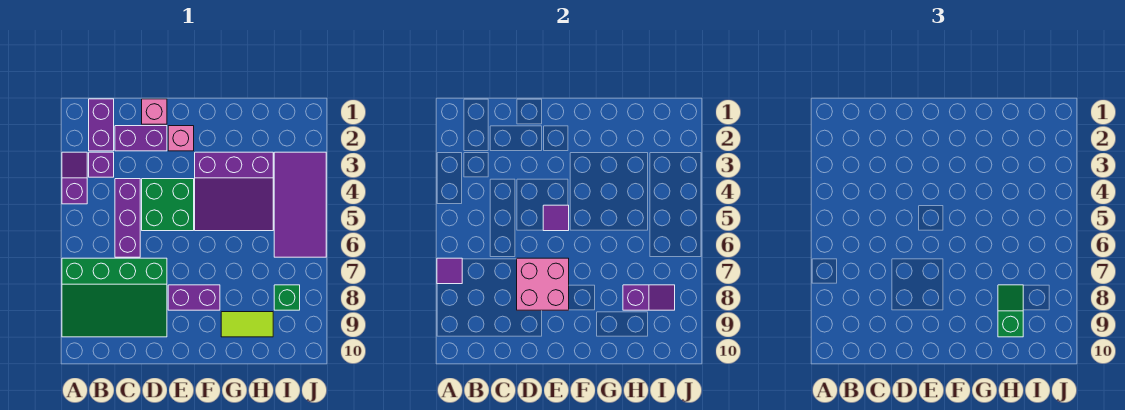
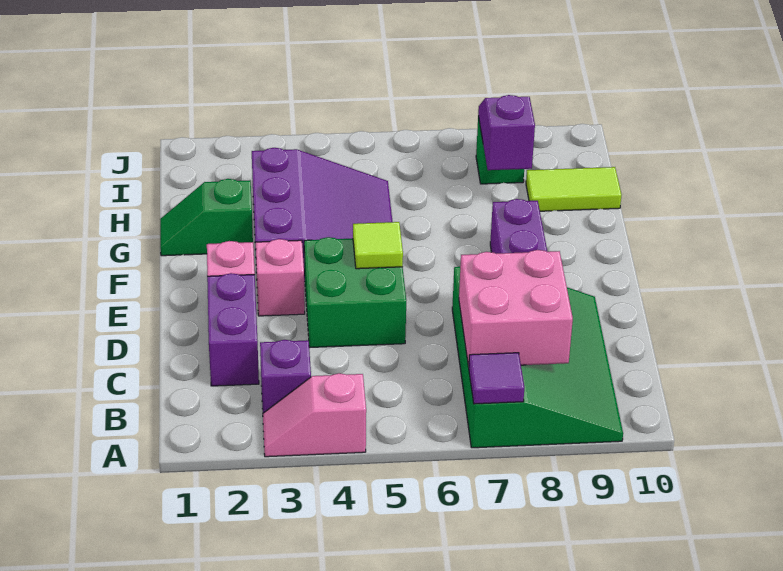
purple 1x2 slope [62,152,87,204] -> pink 1x2 slope [263,373,366,457]
purple 1x2 brick [89,99,114,151] -> none
purple 1x3 brick [115,179,140,257] -> none
pink 1x1 brick [142,99,167,124] -> pink 1x1 brick moved to [256,239,305,316]
pink 2x2 brick [517,258,569,310] -> pink 2x2 brick moved to [459,250,573,367]
purple 1x1 tile [543,205,569,231] -> lime 1x1 tile [353,222,403,269]
lime 1x2 tile [221,312,273,337] -> lime 1x2 tile turned to [526,167,621,211]
green 1x2 slope [998,285,1023,337] -> green 1x2 slope moved to [160,179,253,256]
purple 2x4 tile [274,152,326,257] -> none

